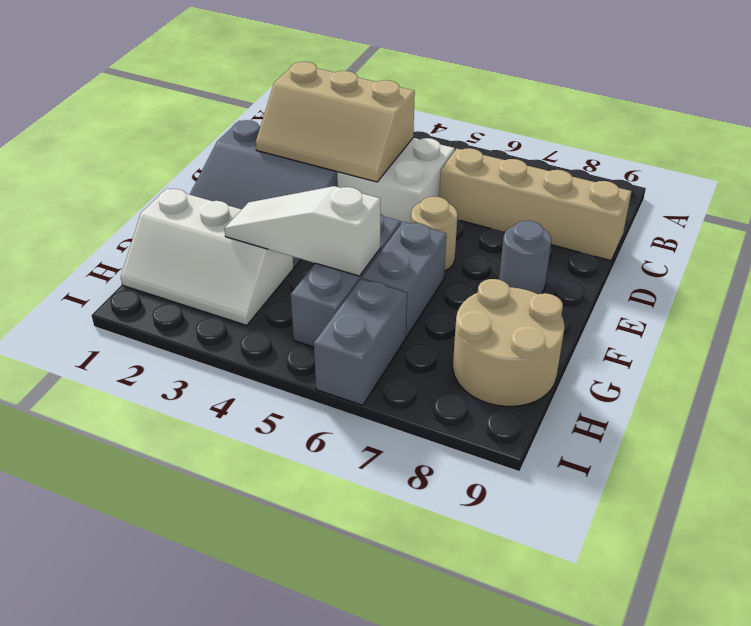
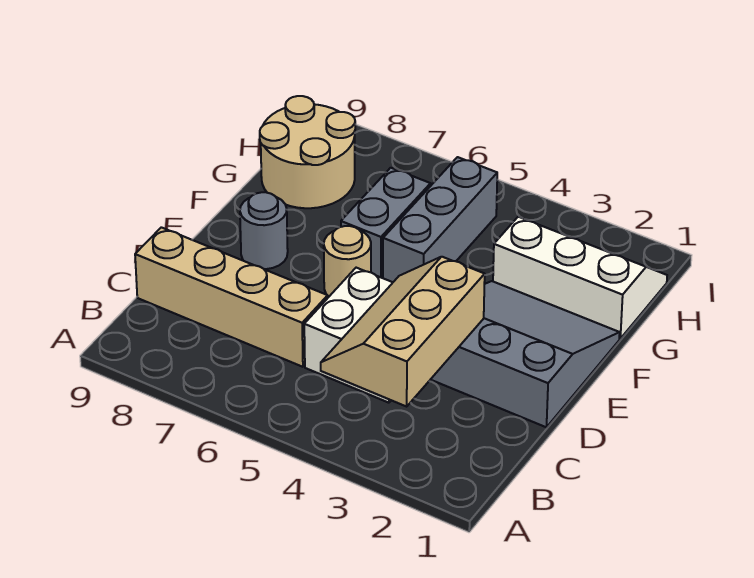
tan 2x3 slope [256,62,415,182] -> tan 2x3 slope turned to [321,257,485,406]
white 1x3 slope [224,186,380,276] -> none
grey 1x2 brick [314,279,407,405] -> none

